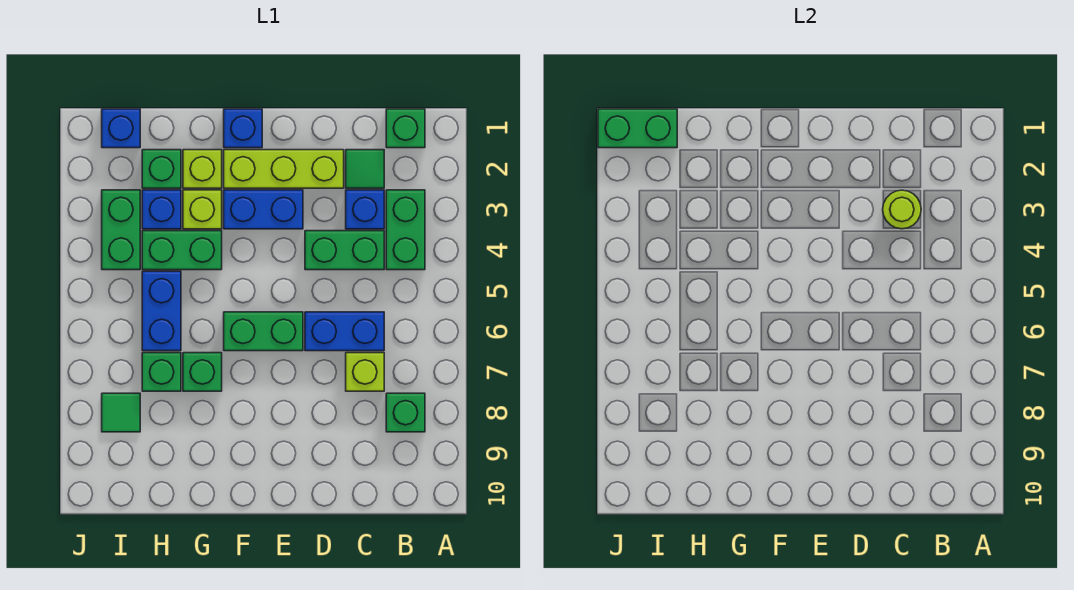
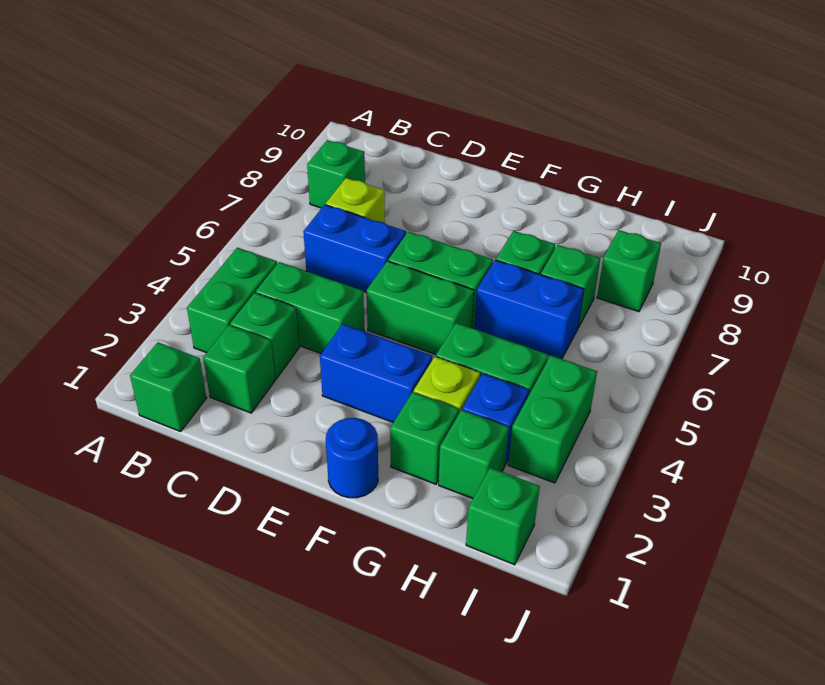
green 1x1 tile [346,150,384,188] -> green 1x1 brick [203,325,275,413]
blue 1x1 brick [346,190,384,229] -> green 1x1 brick [230,293,299,379]
lime 1x1 round brick [883,190,921,229] -> none
lime 1x3 brick [224,150,344,188] -> none
blue 1x1 brick [224,109,262,148] -> blue 1x1 round brick [326,418,378,498]
lime 1x1 brick [183,150,222,188] -> green 1x1 brick [390,392,459,484]
blue 1x2 brick [142,271,181,351] -> blue 1x2 brick turned to [474,260,584,359]
blue 1x1 brick [102,109,140,148] -> green 1x1 brick [466,467,540,565]
green 1x2 brick [598,109,677,148] -> green 1x2 brick moved to [367,261,474,354]
green 1x1 tile [102,393,140,432] -> green 1x1 brick [597,230,661,312]

